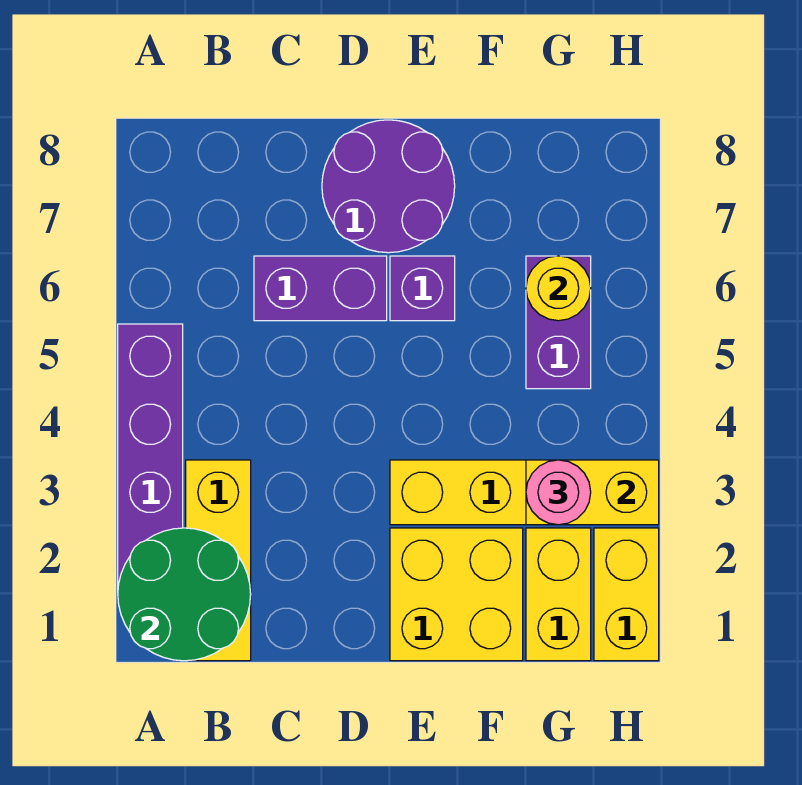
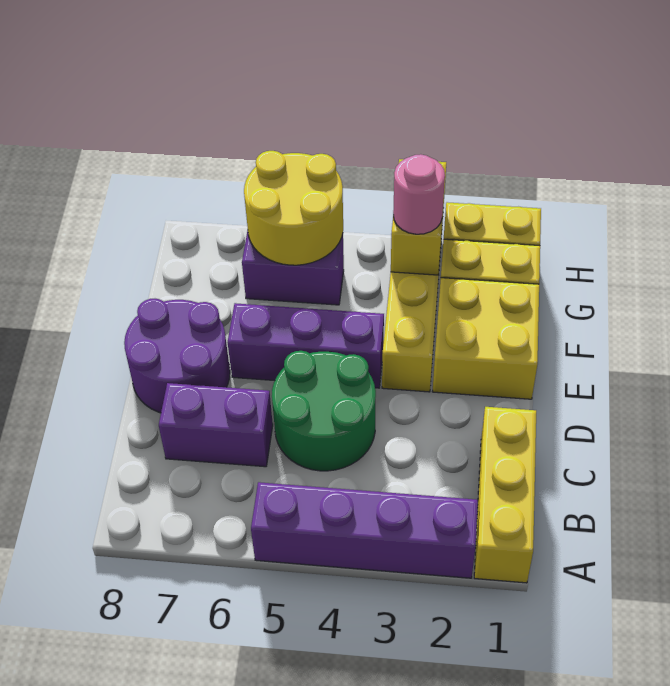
green 2x2 round brick [118,528,251,661] -> green 2x2 round brick moved to [272,351,376,471]
yellow 1x3 brick [186,460,251,661] -> yellow 1x3 brick turned to [474,407,536,583]
purple 1x2 brick [254,256,387,321] -> purple 1x2 brick turned to [159,383,273,467]
purple 1x1 brick [390,256,455,321] -> purple 1x3 brick [228,303,384,388]
yellow 1x1 round brick [526,256,591,321] -> yellow 2x2 round brick [244,151,343,265]

